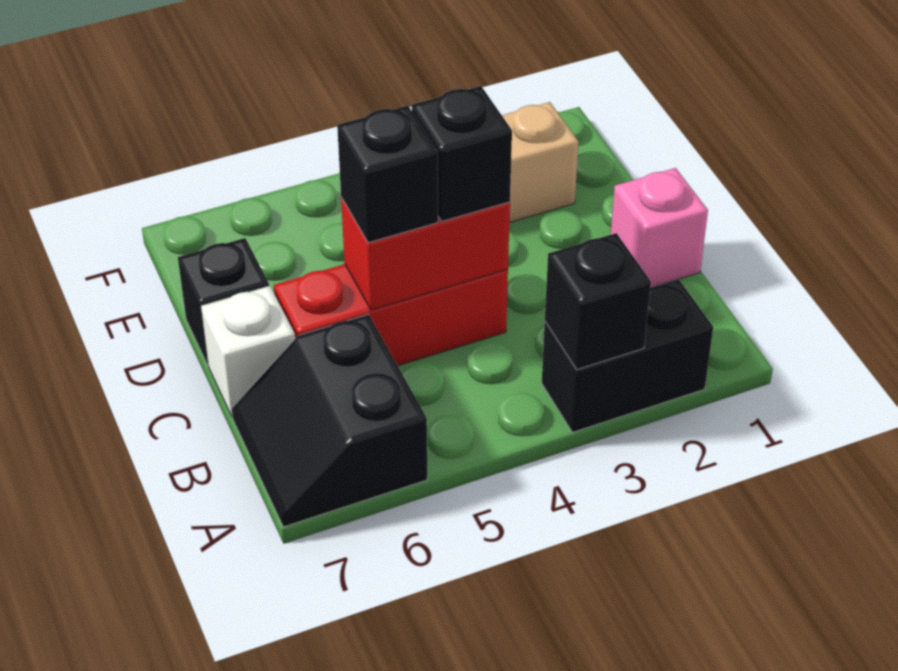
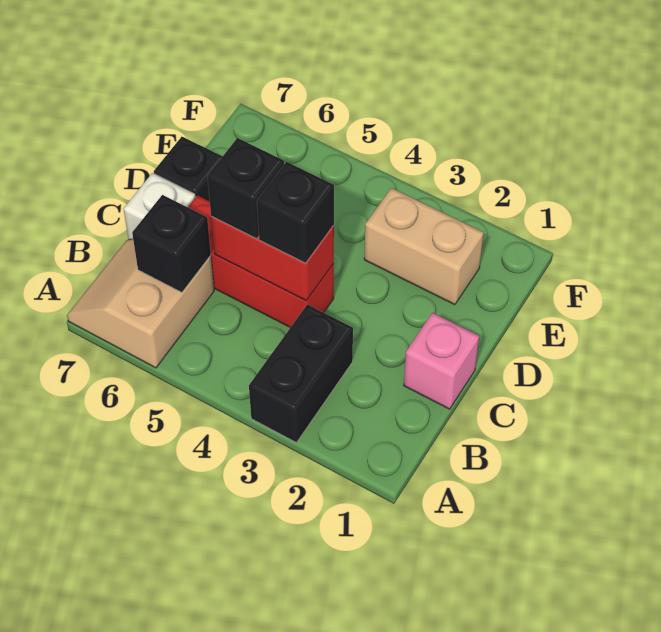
black 1x2 brick [542,279,713,432] -> black 1x2 brick turned to [249,304,353,443]
black 1x1 brick [545,233,651,369] -> black 1x1 brick moved to [132,195,211,292]
black 2x2 slope [232,314,427,527] -> tan 2x2 slope [67,239,214,368]

